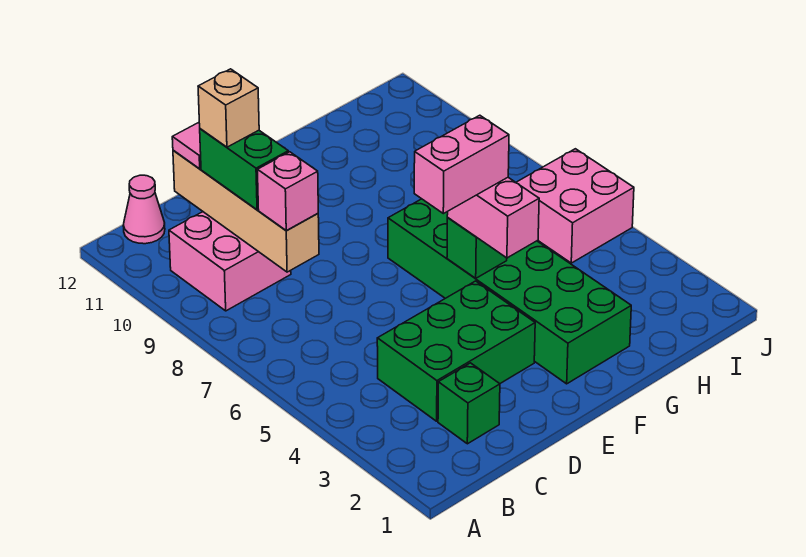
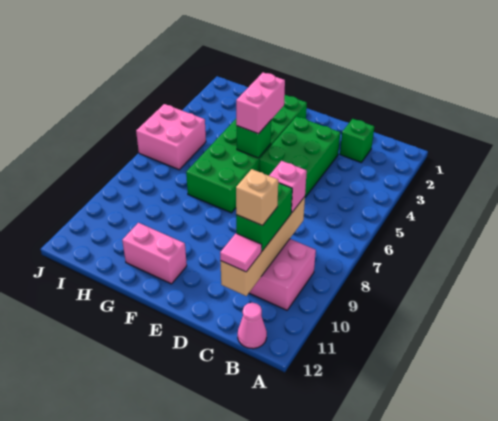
green 2x3 brick [377,281,535,421] -> green 2x3 brick turned to [259,116,340,197]
pink 1x2 brick [414,115,509,214] -> pink 1x2 brick moved to [122,223,187,284]

